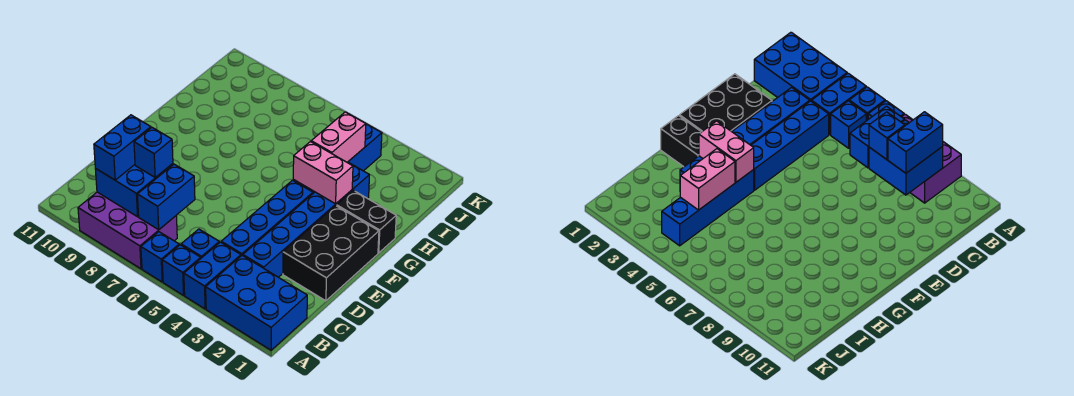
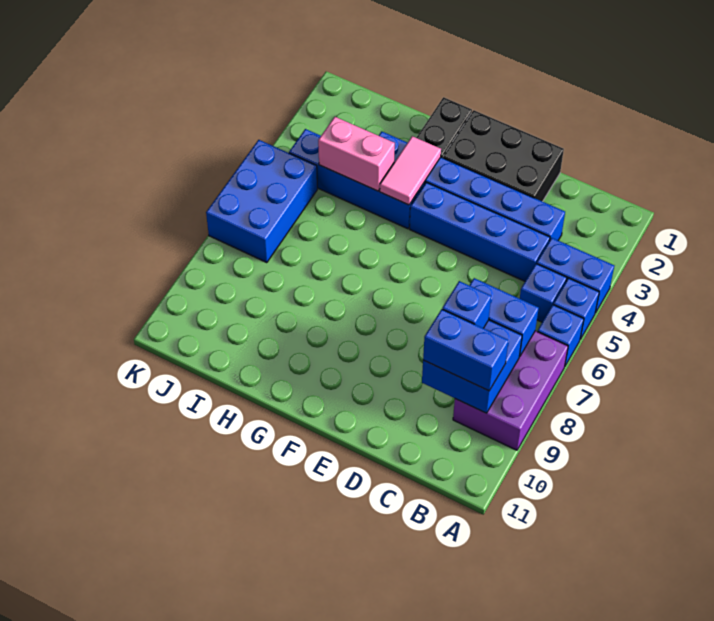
blue 2x3 brick [206,256,307,350] -> blue 2x3 brick moved to [206,140,317,263]
pink 1x2 brick [293,142,353,204] -> pink 1x2 tile [380,136,441,205]

